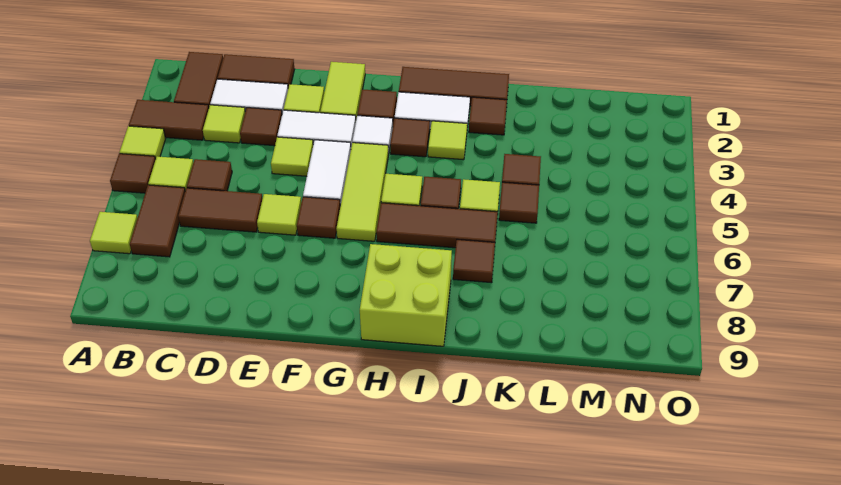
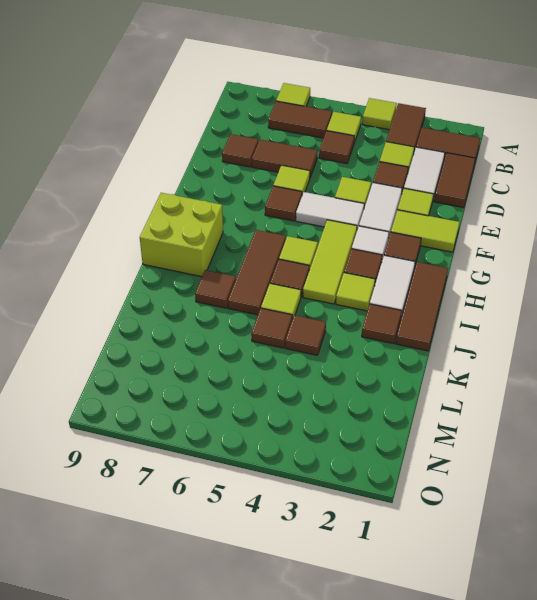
brown 1x1 tile [110,154,156,193] -> brown 1x1 tile moved to [222,134,258,167]
brown 1x2 tile [178,188,263,232] -> brown 1x2 tile turned to [252,140,318,177]
lime 1x3 tile [337,143,388,241] -> lime 1x3 tile turned to [303,220,357,304]

